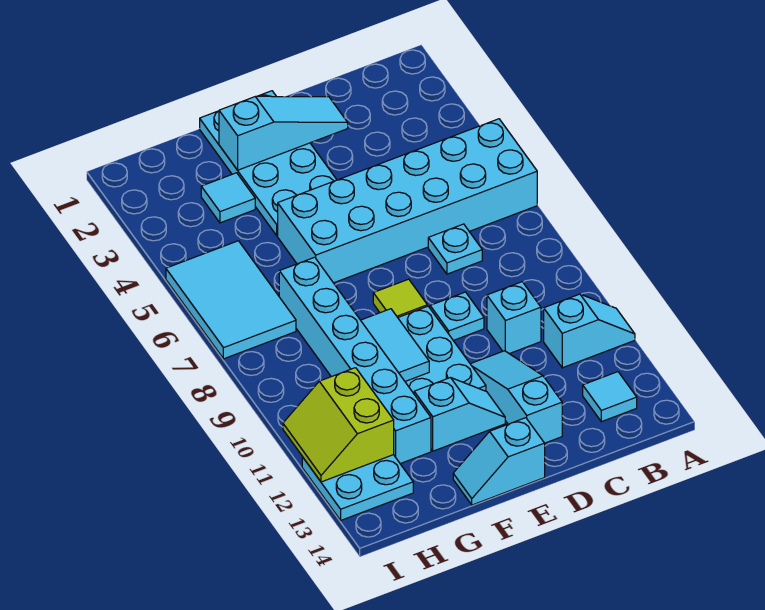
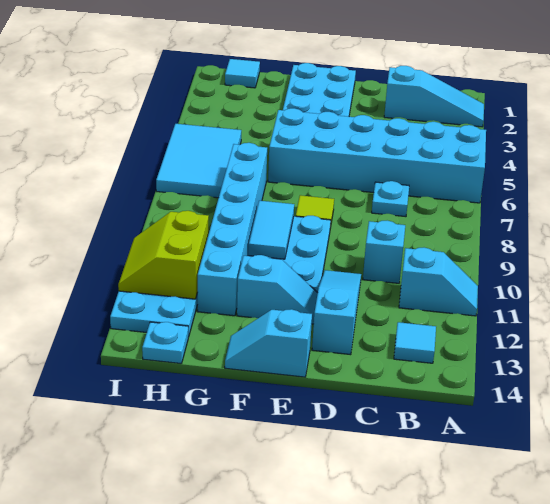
cyan 1x3 slope [219,96,348,170] -> cyan 1x3 slope moved to [384,66,484,127]
cyan 1x1 plate [430,292,484,340] -> cyan 1x1 plate moved to [142,322,188,364]
cyan 1x1 tile [201,173,255,223] -> cyan 1x1 tile moved to [225,59,260,88]

